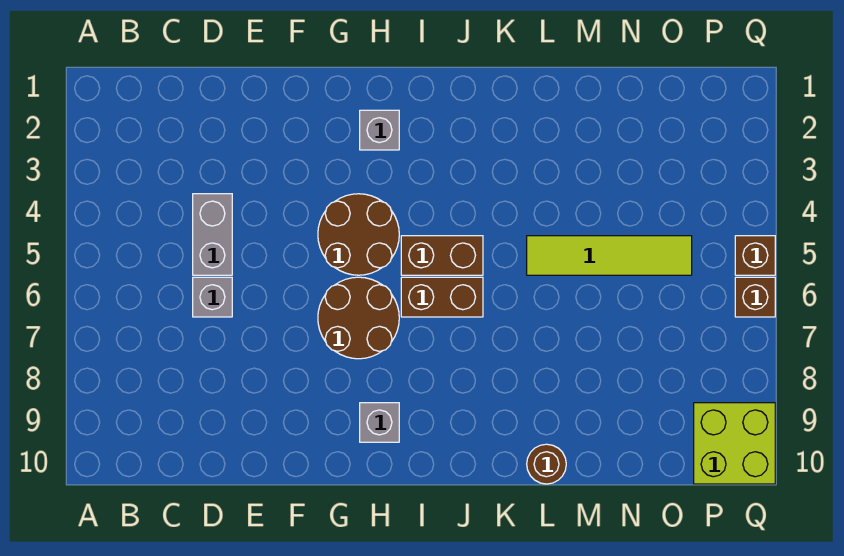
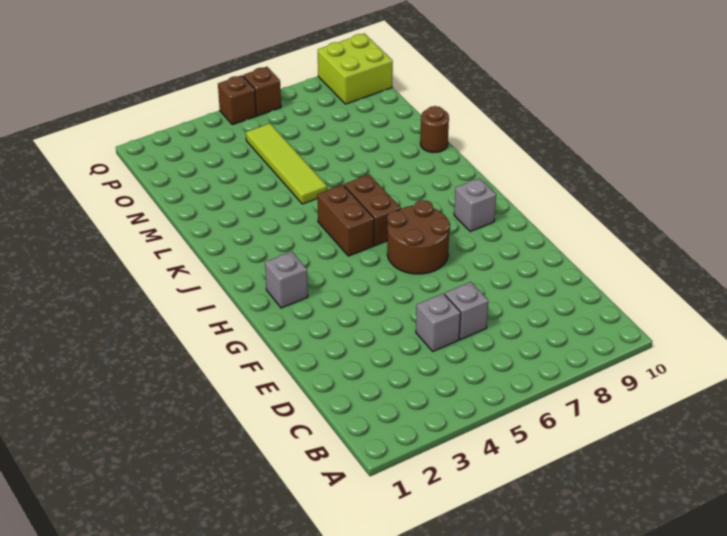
grey 1x2 brick [193,194,232,275] -> grey 1x1 brick [416,294,461,351]
brown 2x2 round brick [318,194,399,275] -> none

